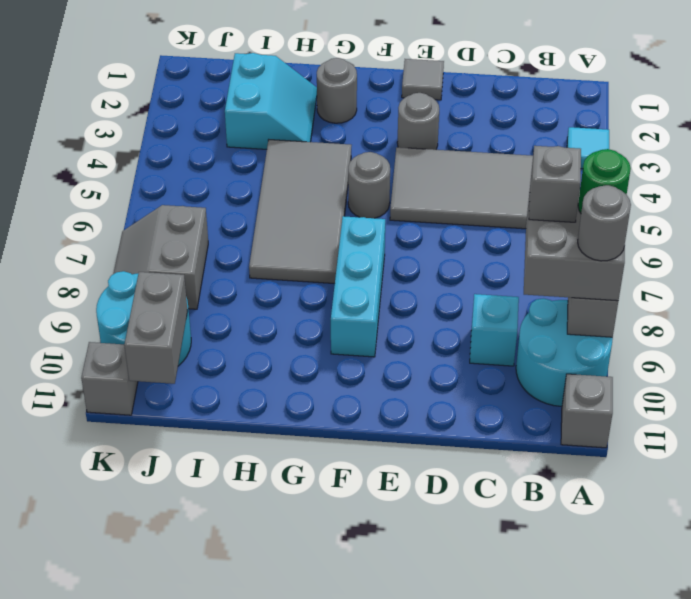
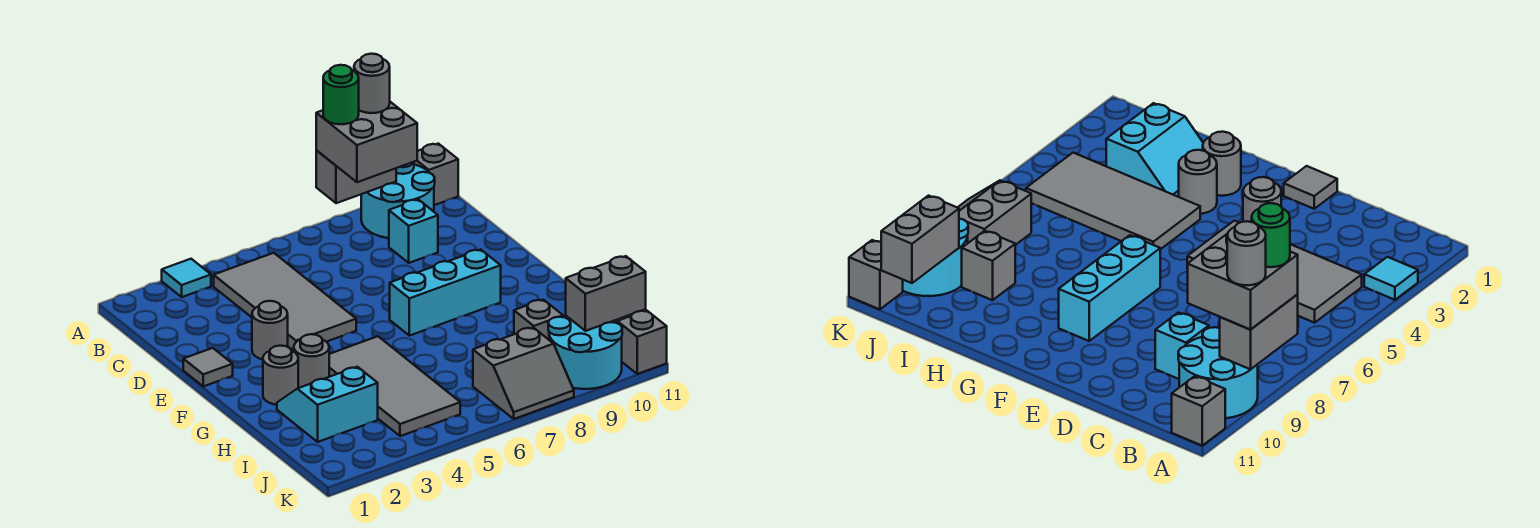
grey 1x1 brick [529,146,581,222] -> grey 1x1 brick moved to [514,300,563,340]
grey 1x1 round brick [348,152,390,218] -> grey 1x1 round brick moved to [294,334,329,388]
grey 2x4 tile [249,140,352,284] -> grey 2x4 tile turned to [329,336,460,436]

